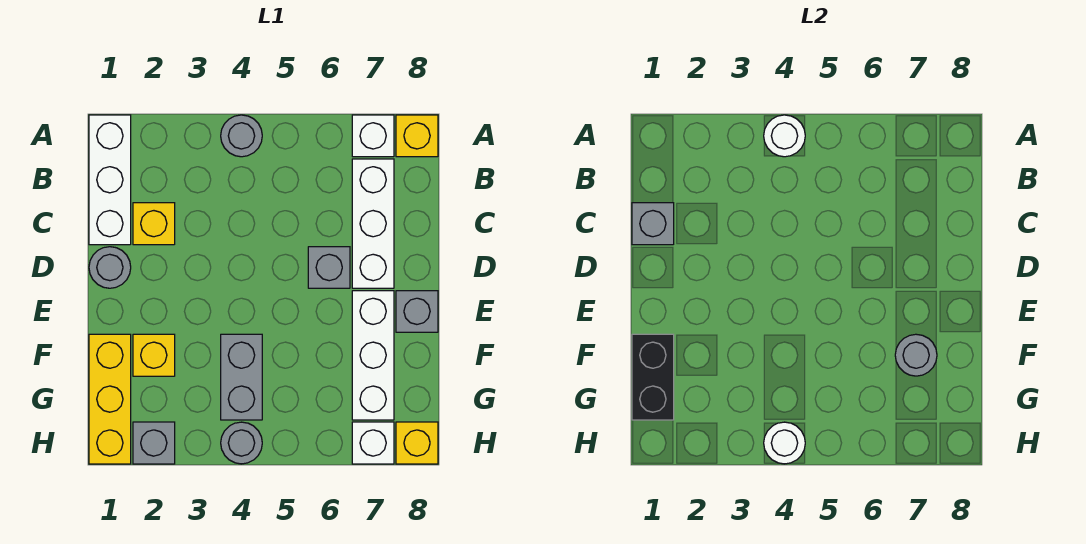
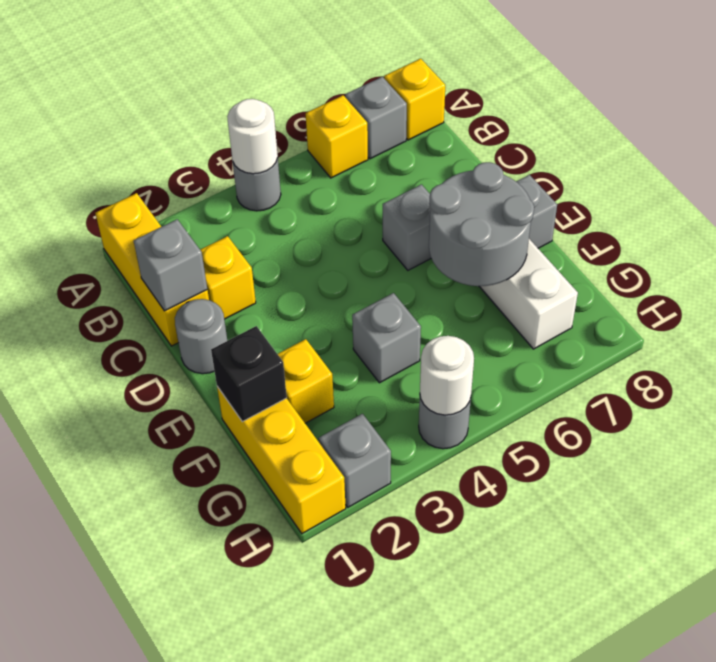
white 1x3 brick [89,115,131,245] -> yellow 1x3 brick [96,193,209,346]
white 1x1 brick [352,115,394,157] -> grey 1x1 brick [345,77,407,159]
white 1x3 brick [352,159,394,288] -> none
black 1x2 brick [632,334,674,420] -> black 1x1 brick [211,326,287,422]
grey 1x2 brick [221,334,262,420] -> grey 1x1 brick [352,293,421,383]
grey 1x1 round brick [895,334,937,376] -> grey 2x2 round brick [429,162,534,286]
white 1x1 brick [352,422,394,464] -> none
yellow 1x1 brick [396,422,438,464] -> yellow 1x1 brick moved to [306,95,368,178]

